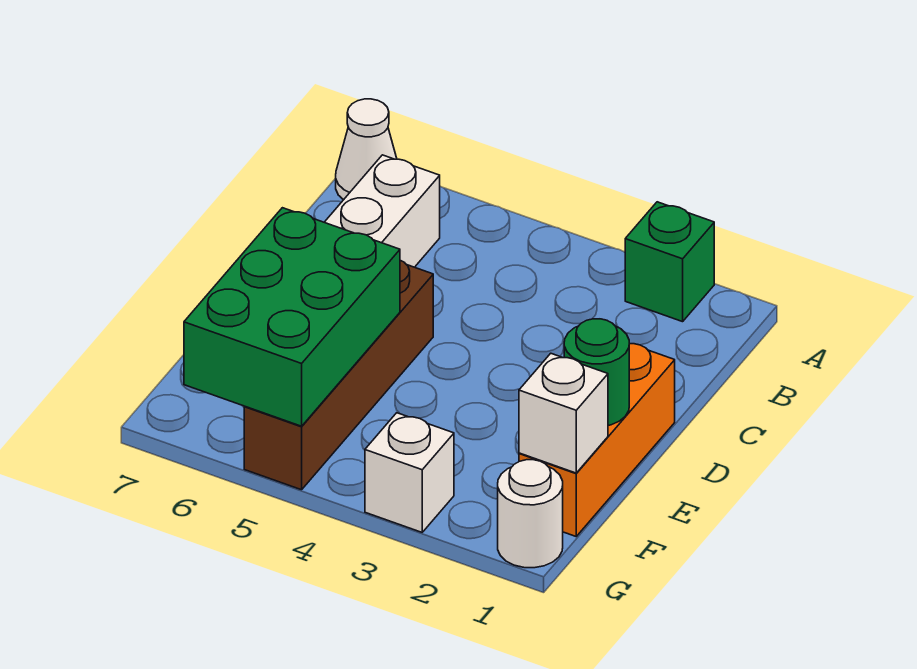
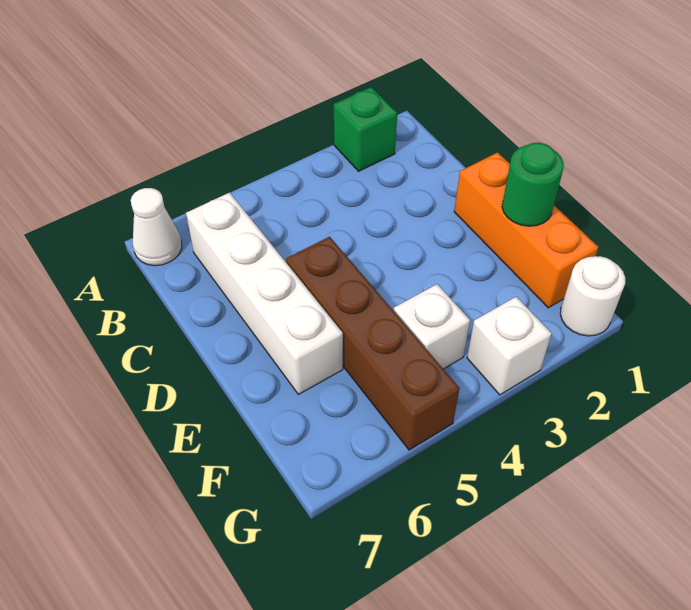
green 2x3 brick [184,208,400,426] -> none
white 1x1 brick [519,353,608,473] -> white 1x1 brick moved to [394,284,470,369]

